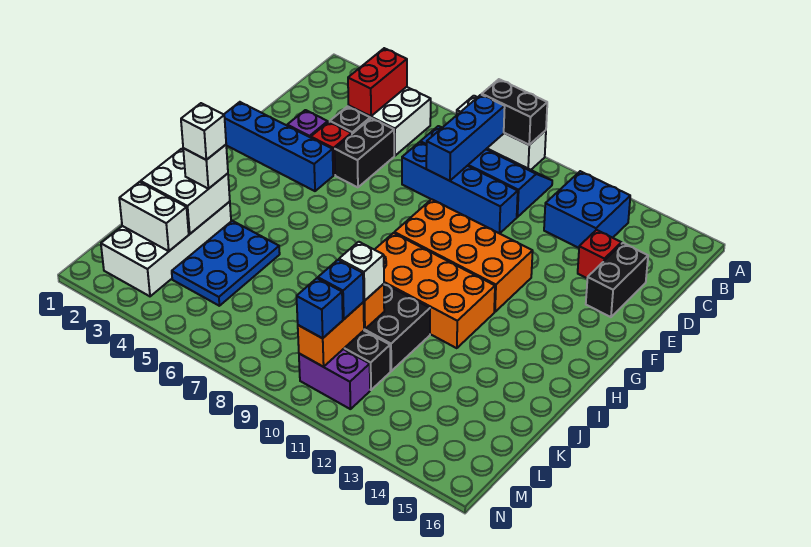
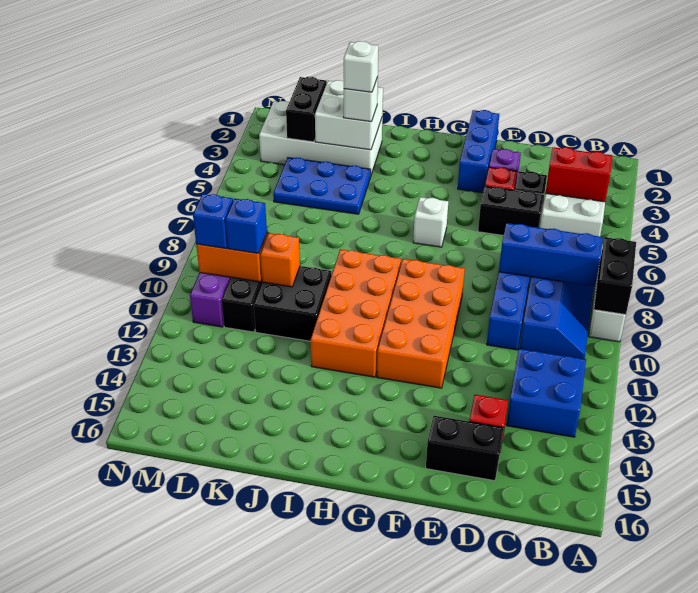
blue 1x4 brick [224,102,333,191] -> blue 1x3 brick [458,110,499,193]
white 1x1 brick [339,242,384,301] -> white 1x1 brick moved to [413,197,448,247]
white 1x2 brick [119,182,189,251] -> black 1x2 brick [286,77,327,142]

